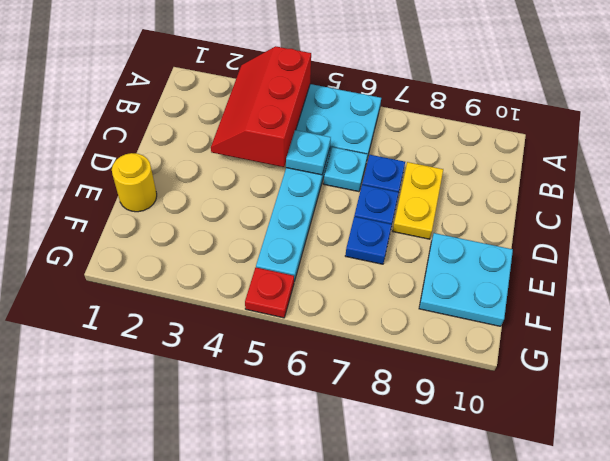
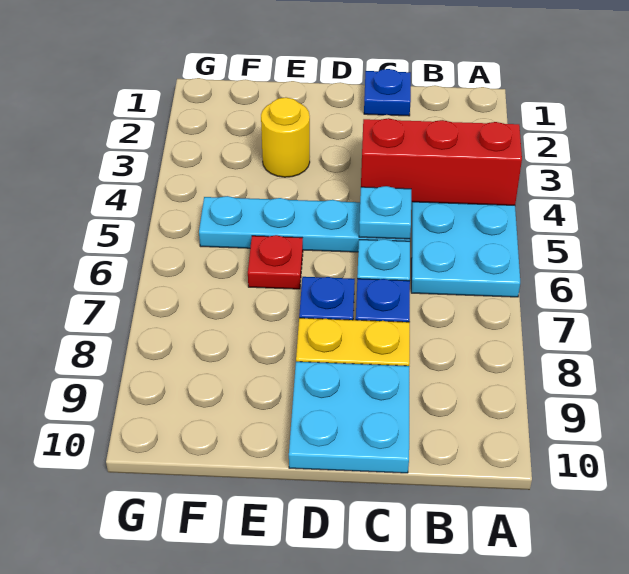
yellow 1x1 round brick [112,153,157,212] -> yellow 1x1 round brick moved to [261,97,310,177]
blue 1x1 plate [345,217,392,264] -> blue 1x1 plate moved to [364,69,411,116]
cyan 2x2 plate [419,233,513,326] -> cyan 2x2 plate moved to [289,362,410,473]
red 1x1 plate [245,268,294,318] -> red 1x1 plate moved to [248,235,303,289]

